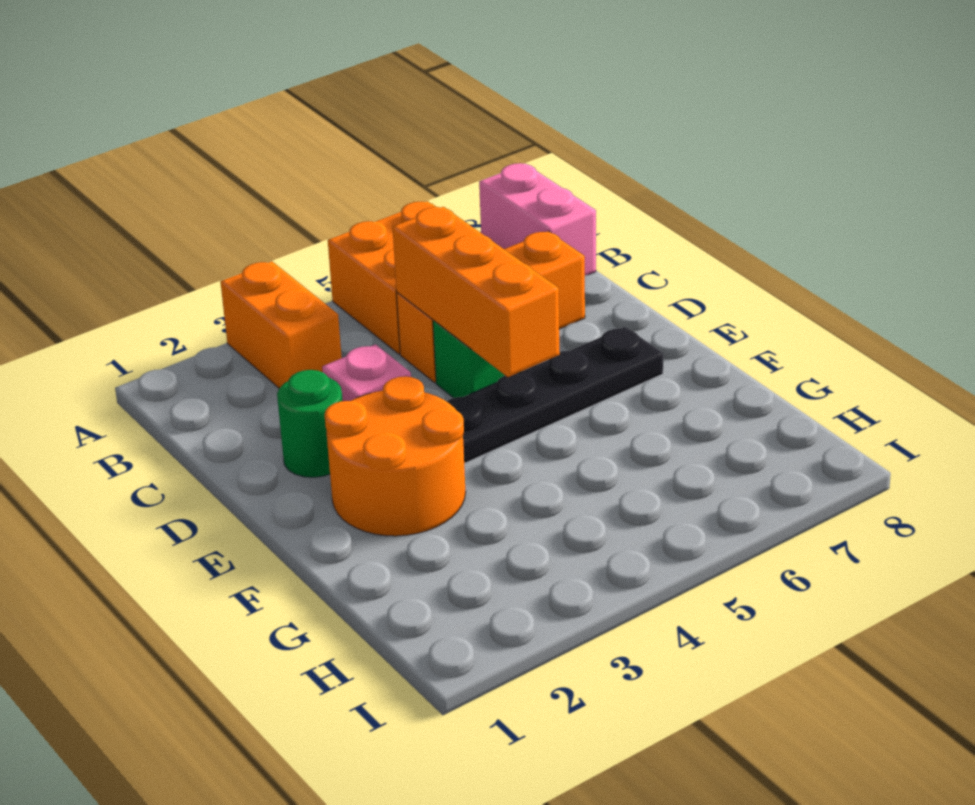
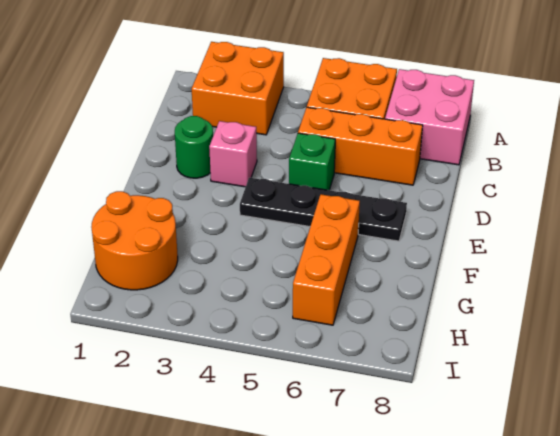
orange 1x2 brick [220,261,342,388] -> orange 2x2 brick [192,42,284,135]
pink 1x2 brick [479,163,596,276] -> pink 2x2 brick [385,69,474,165]
orange 1x3 brick [393,207,560,377] -> orange 1x3 brick moved to [293,194,360,325]
orange 2x2 round brick [325,376,466,536] -> orange 2x2 round brick moved to [91,191,178,290]

